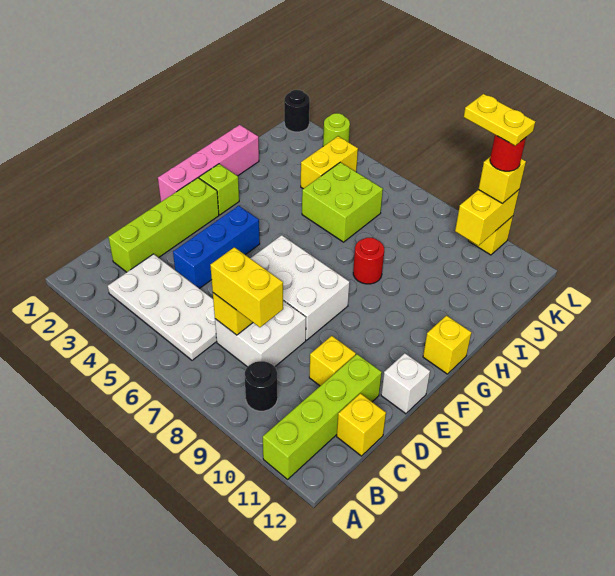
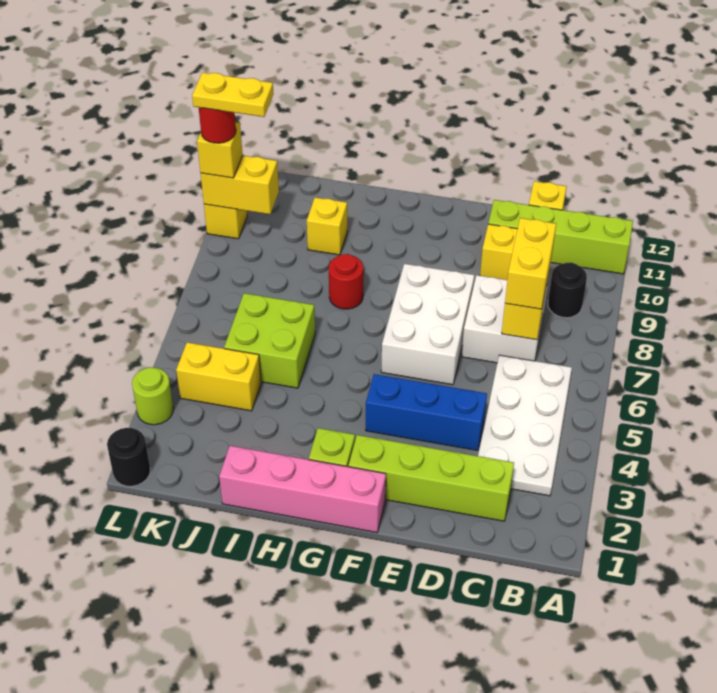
white 1x1 brick [381,353,430,414] -> none
yellow 1x1 brick [423,316,471,374] -> yellow 1x1 brick moved to [307,197,347,255]
yellow 1x2 plate [464,94,535,146] -> yellow 1x2 plate turned to [192,73,273,117]

